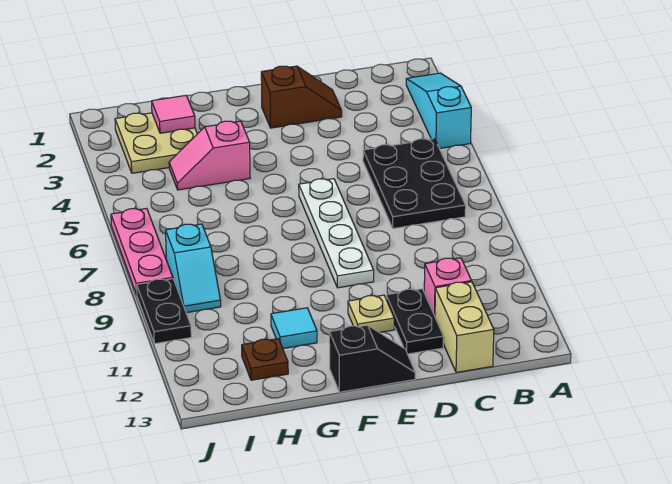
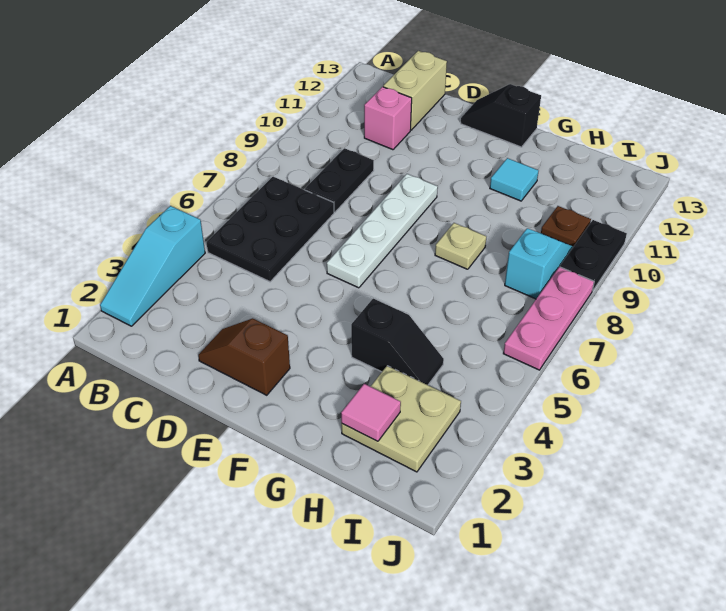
black 1x2 plate [386,289,443,354] -> black 1x2 plate moved to [305,148,374,212]
tan 1x1 plate [348,295,394,332] -> tan 1x1 plate moved to [435,223,486,269]
pink 1x2 slope [169,121,250,190] -> black 1x2 slope [351,299,444,385]
brown 1x1 plate [242,339,288,380] -> brown 1x1 plate moved to [541,206,591,247]

